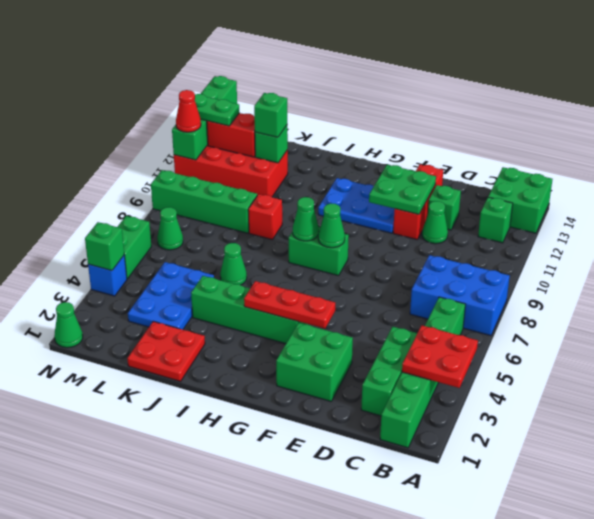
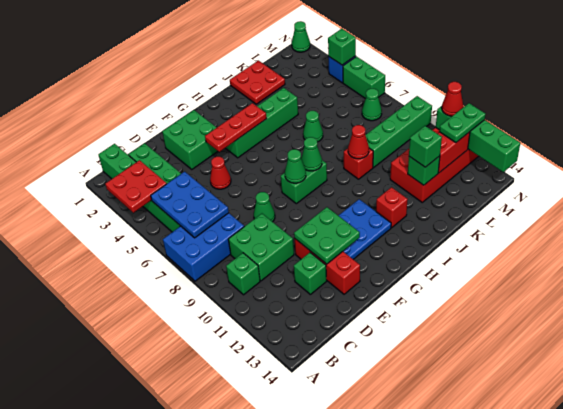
green 2x2 brick [488,167,552,233] -> green 2x2 brick moved to [228,214,294,281]
green 1x1 brick [478,197,513,243] -> green 1x1 brick moved to [226,253,260,295]
green 1x1 cone [422,201,448,244] -> green 1x1 cone moved to [254,192,275,222]
none -> red 1x1 cone [210,157,231,189]
none -> red 1x1 brick [376,187,408,227]
none -> red 1x1 cone [348,125,369,159]
blue 2x3 plate [128,262,214,330] -> blue 2x3 plate moved to [151,172,229,238]

